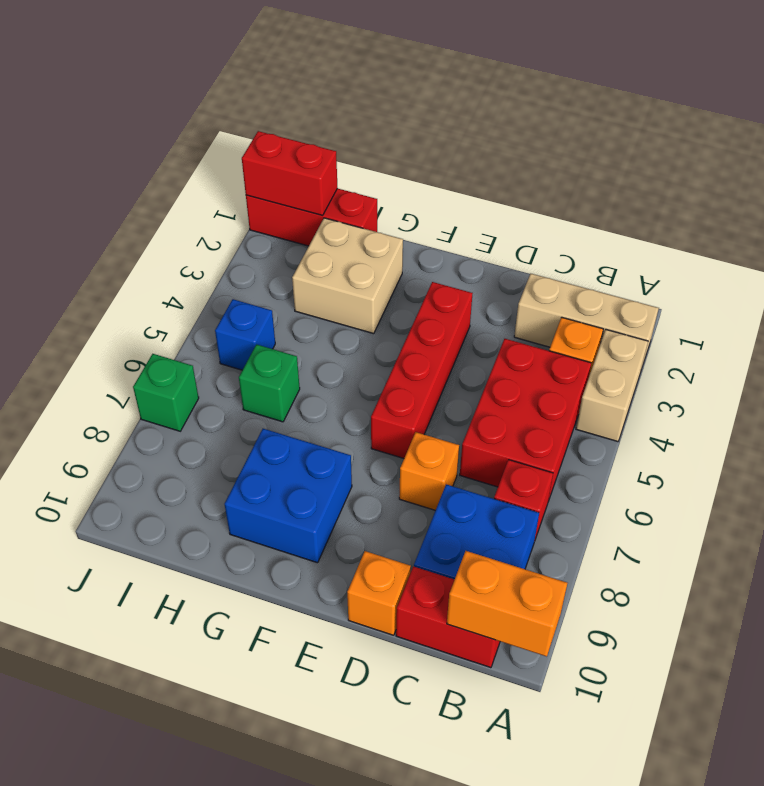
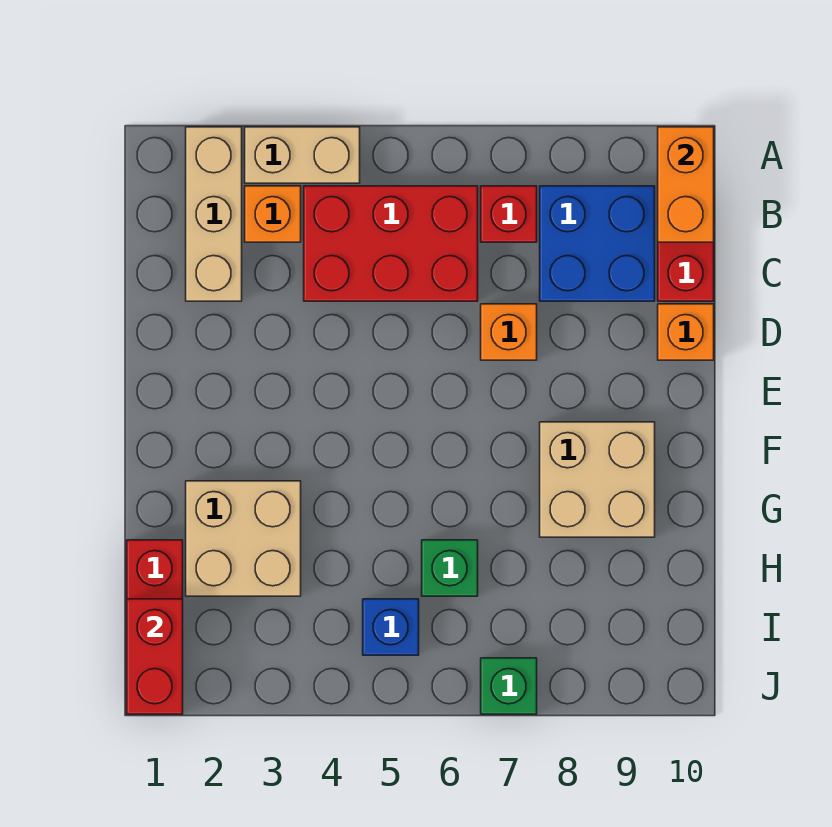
red 1x4 brick [371,282,473,458] -> none
blue 2x2 brick [225,429,352,563] -> tan 2x2 brick [540,422,655,537]

